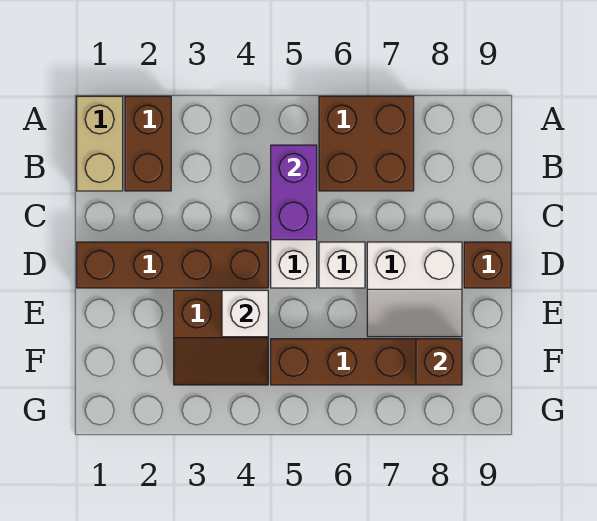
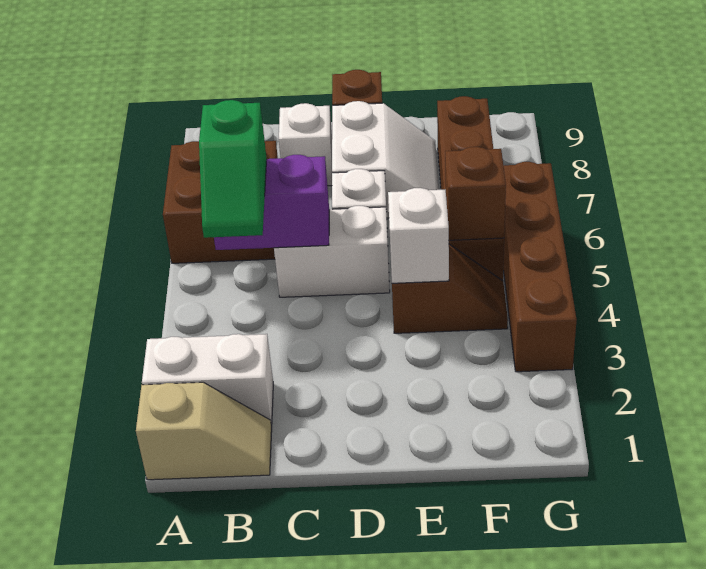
tan 1x2 brick [77,96,123,191] -> tan 1x2 slope [136,382,272,480]
brown 1x2 brick [125,96,171,191] -> white 1x2 brick [142,334,273,427]
none -> green 1x2 slope [199,100,267,238]
none -> white 1x1 brick [279,103,332,186]
brown 1x4 brick [77,242,268,288] -> brown 1x4 brick moved to [503,162,577,372]
brown 2x2 slope [174,290,268,385] -> brown 1x2 slope [392,244,508,333]
brown 1x1 brick [416,339,462,385] -> brown 1x1 brick moved to [445,147,506,240]

